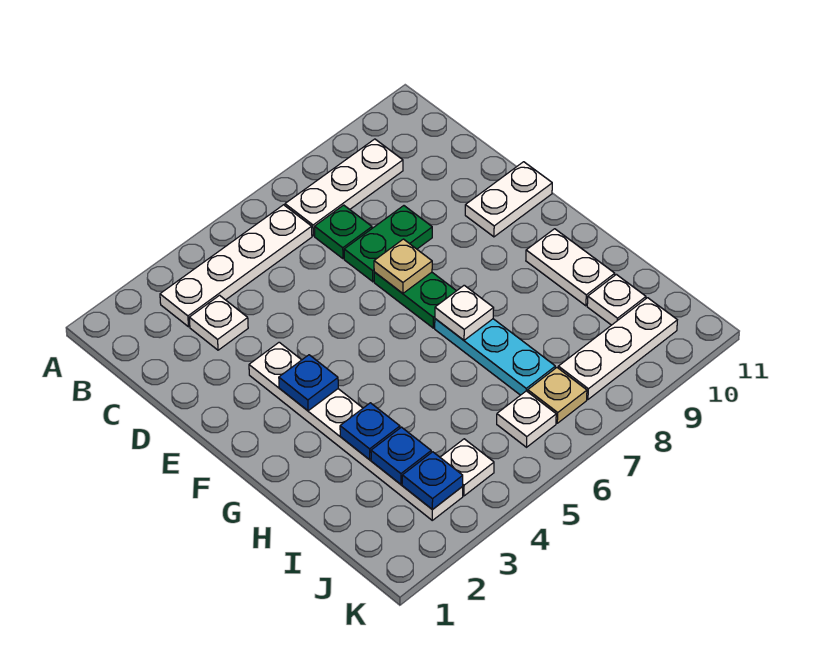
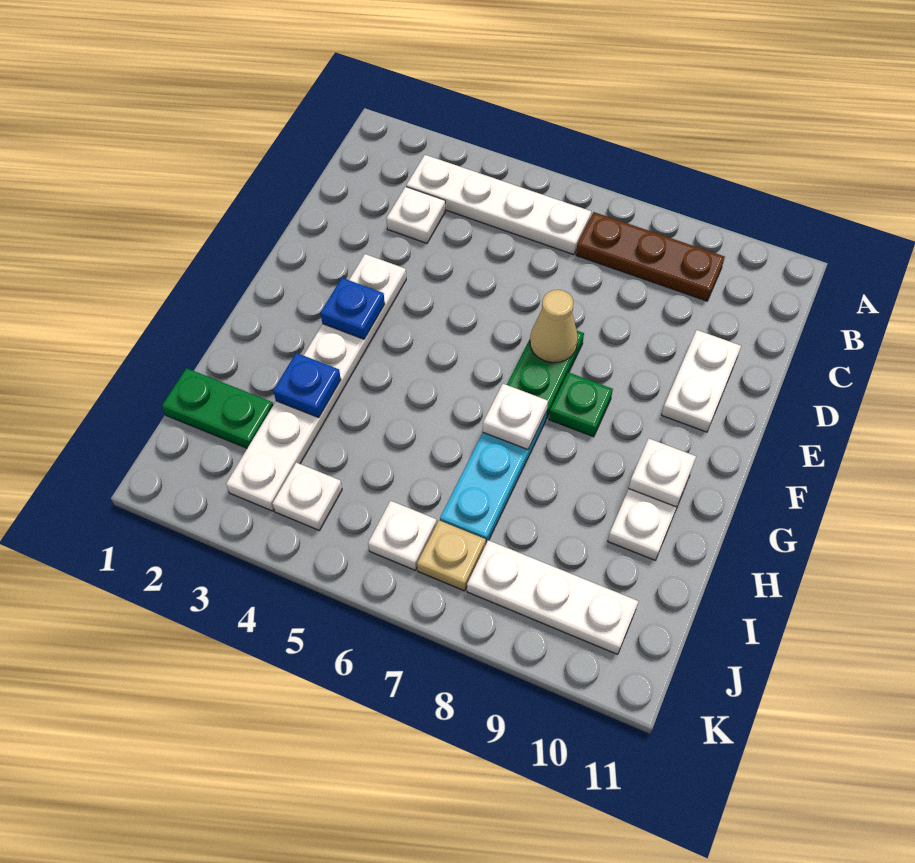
white 1x3 plate [285,139,403,236] -> brown 1x3 plate [576,212,725,301]
green 1x1 plate [315,205,372,259] -> green 1x1 plate moved to [549,372,613,437]
green 1x2 plate [344,206,432,282] -> green 1x2 plate moved to [162,368,273,448]
tan 1x1 plate [374,239,432,293] -> tan 1x1 cone [530,290,578,363]
white 1x2 plate [465,162,552,237] -> white 1x2 plate turned to [662,330,741,432]
blue 1x1 plate [371,427,431,484] -> none
white 1x1 plate [587,274,646,325] -> white 1x1 plate moved to [629,438,696,507]
blue 1x1 plate [402,452,463,510] -> none

